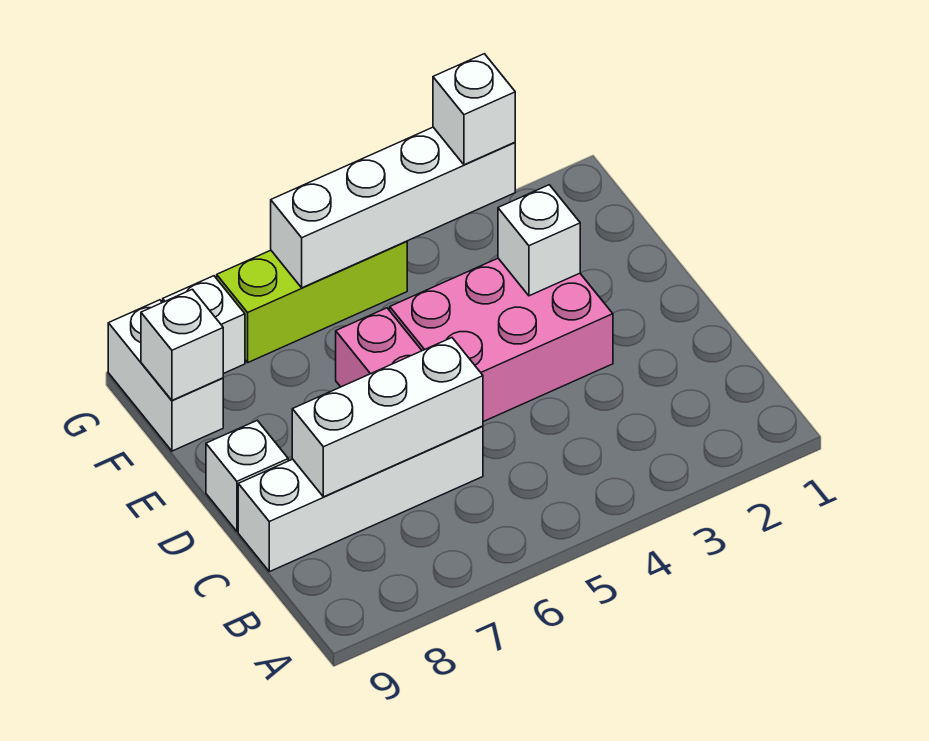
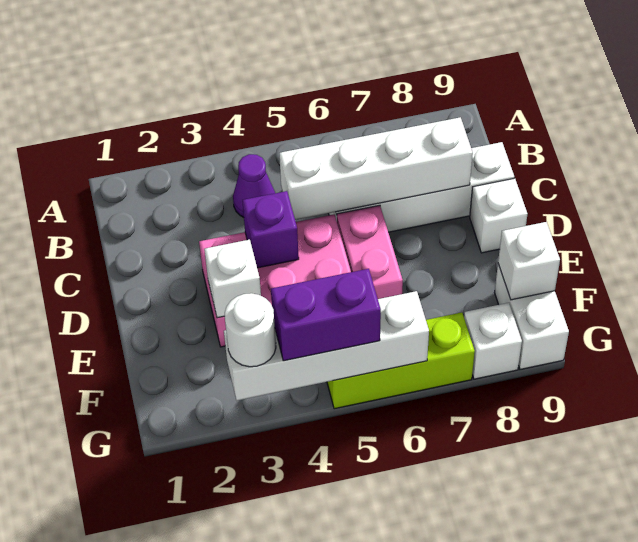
none -> purple 1x1 cone [233,154,275,217]
white 1x3 brick [292,338,483,497] -> white 1x4 brick [279,117,473,220]
none -> purple 1x1 brick [242,191,299,268]
white 1x1 brick [433,54,515,165] -> white 1x1 round brick [224,293,276,367]
none -> purple 1x2 brick [271,269,381,361]

